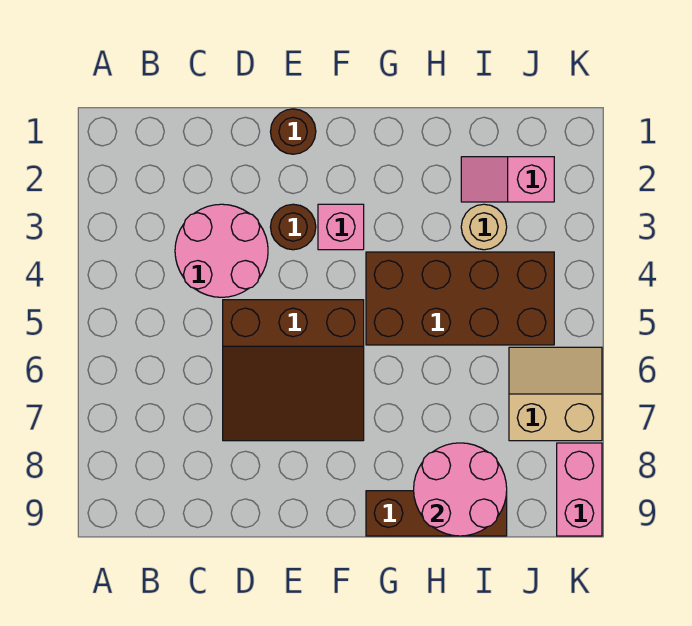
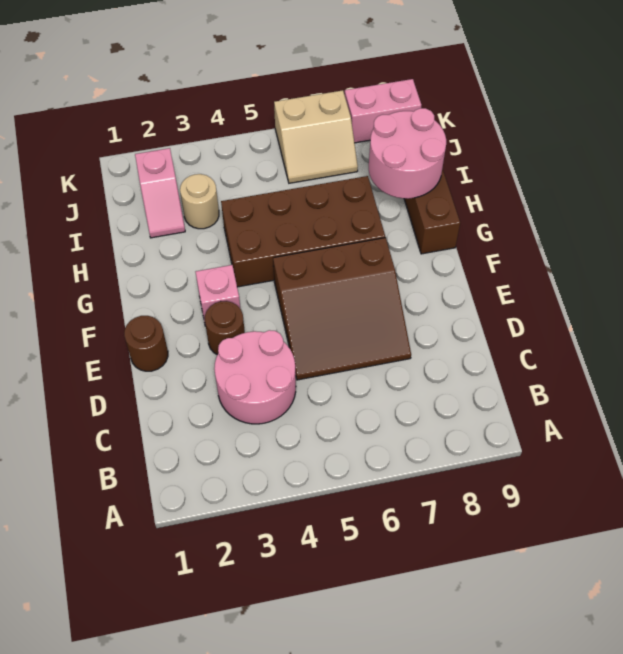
brown 3x3 slope [223,300,364,441] -> brown 3x3 slope turned to [273,238,411,380]
brown 2x4 brick [366,252,554,345] -> brown 2x4 brick turned to [221,176,385,287]
tan 2x2 slope [509,347,602,441] -> tan 2x2 slope turned to [274,90,358,183]

